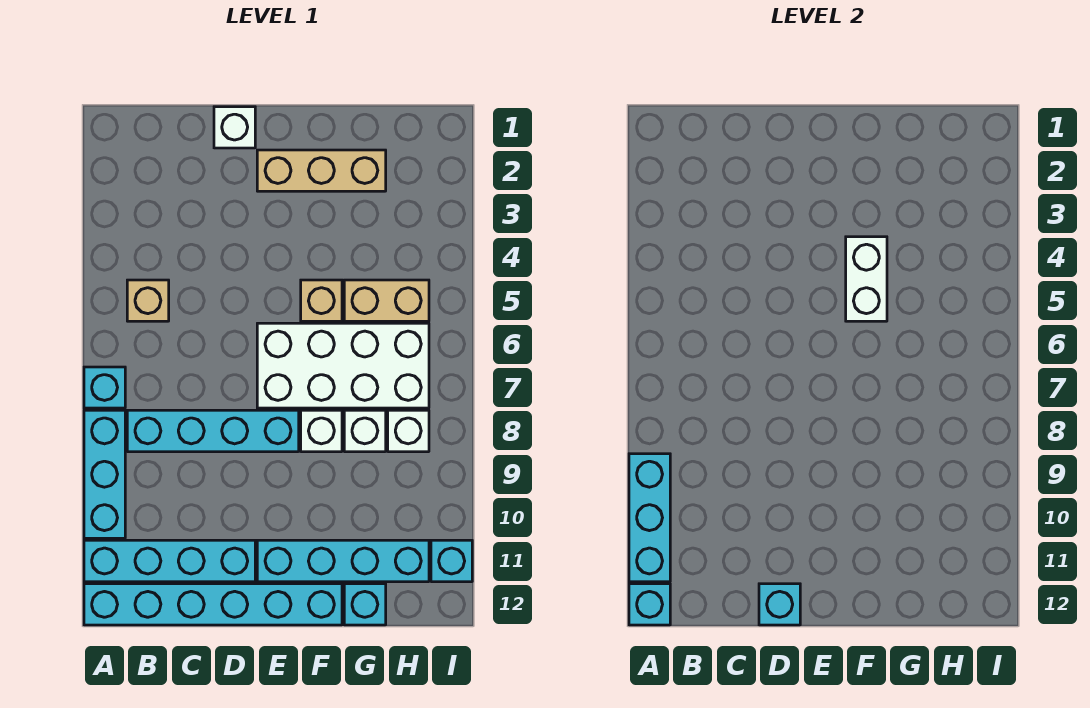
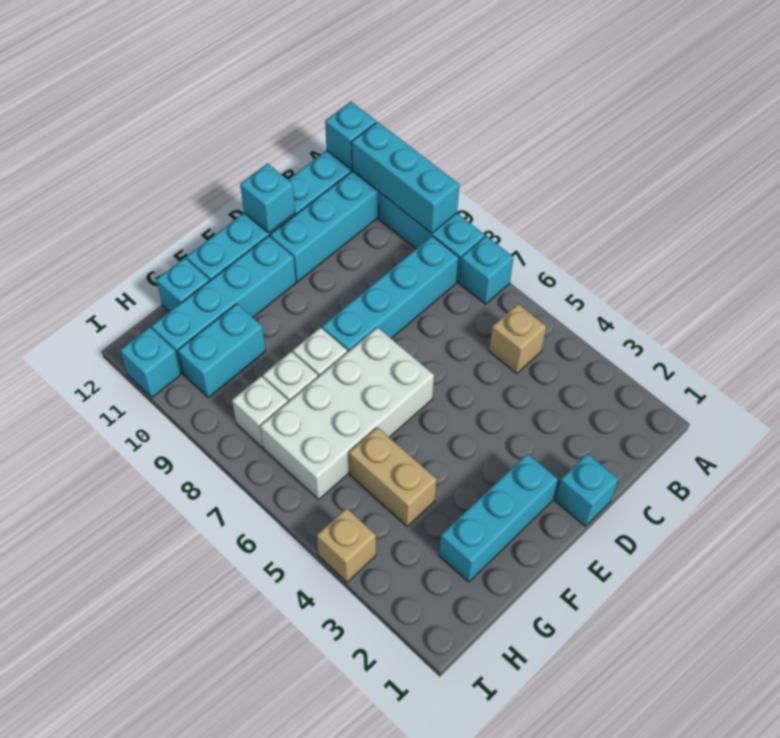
white 1x1 brick [214,107,255,148] -> cyan 1x1 brick [555,454,618,526]
tan 1x3 brick [257,150,386,191] -> cyan 1x3 brick [439,454,558,582]
white 1x2 brick [846,237,887,321] -> none
tan 1x1 brick [301,280,342,321] -> tan 1x1 brick moved to [317,508,376,582]
tan 1x2 brick [344,280,429,321] -> tan 1x2 brick turned to [349,427,437,526]
none -> cyan 1x2 brick [178,304,266,398]

